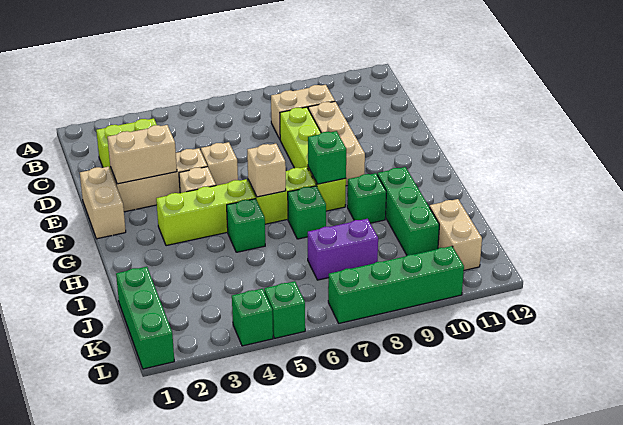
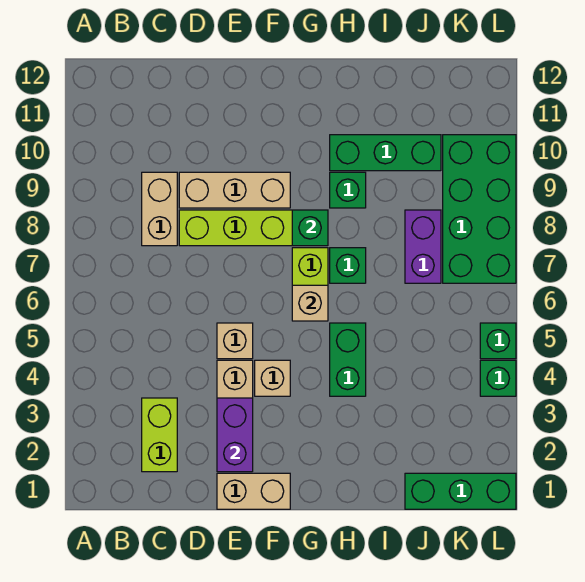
tan 1x2 brick [107,125,177,184] -> purple 1x2 brick [217,398,253,472]
lime 1x3 brick [156,179,255,246] -> none
green 1x1 brick [227,199,265,252] -> green 1x2 brick [330,323,366,396]
tan 1x2 brick [430,199,482,270] -> none
green 1x4 brick [328,246,464,323] -> green 2x4 brick [443,135,516,283]

